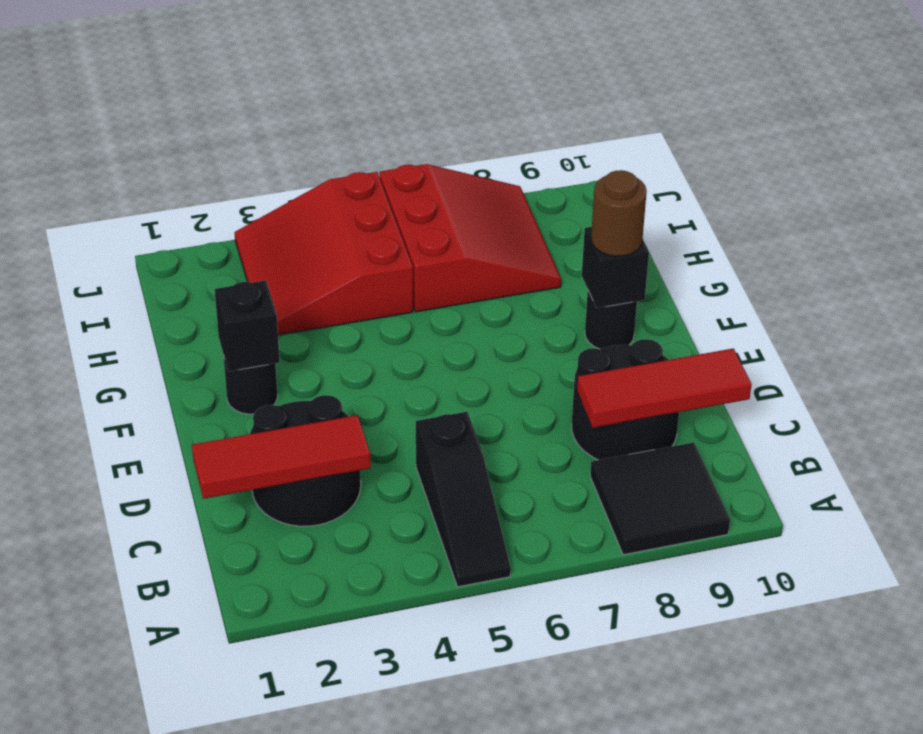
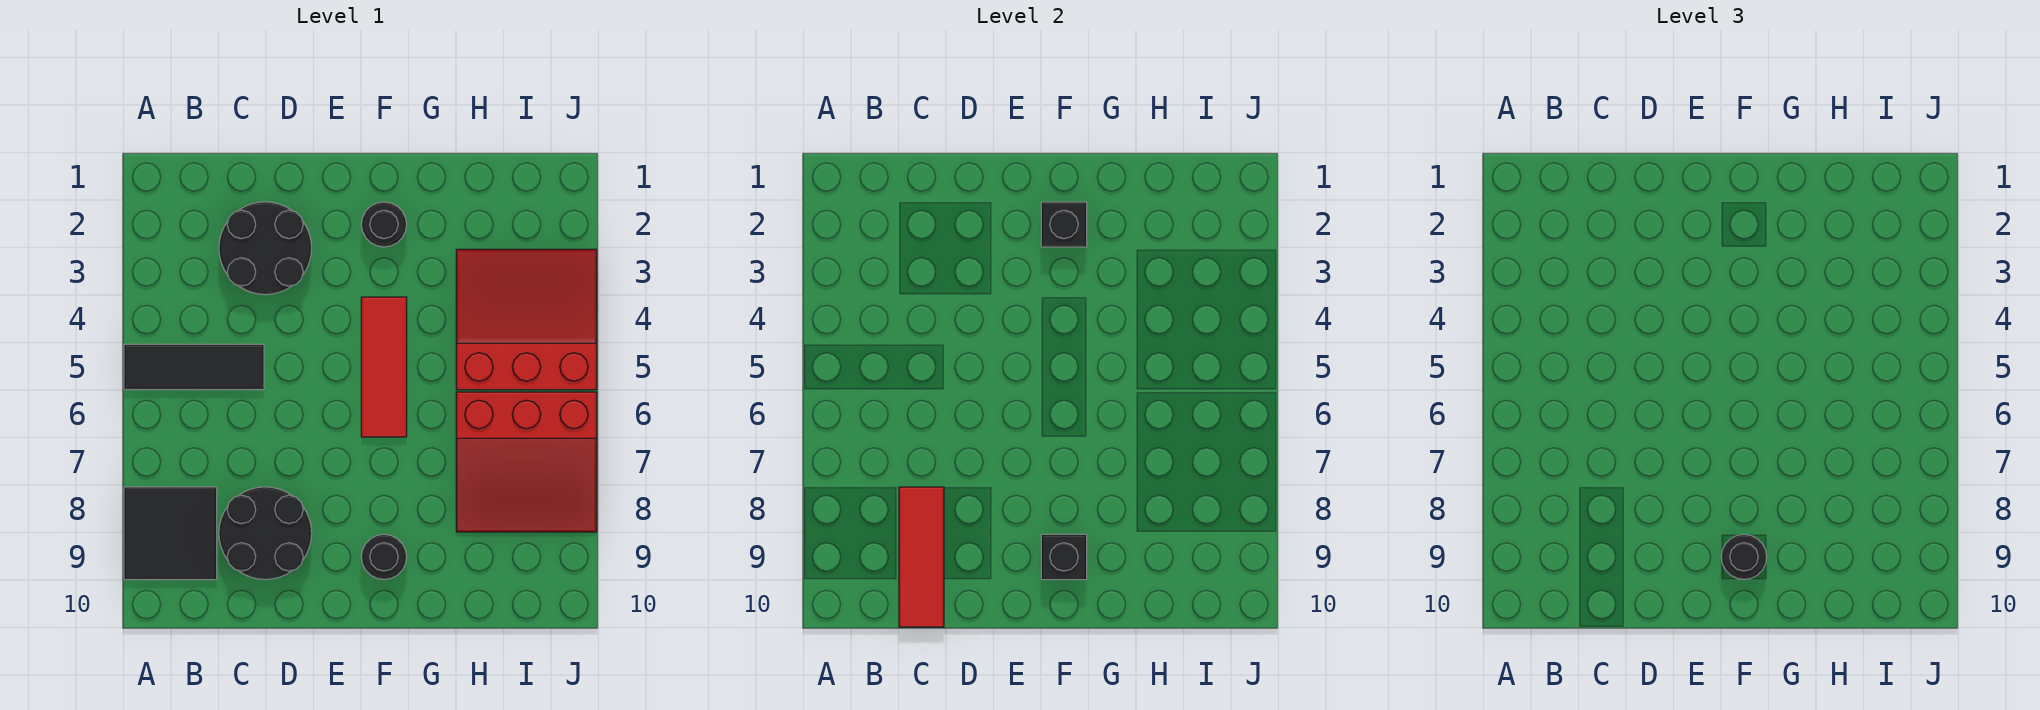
black 1x3 slope [416,412,511,587] -> black 1x3 tile [124,344,264,390]
red 1x3 tile [192,415,371,499] -> red 1x3 tile moved to [361,297,407,437]
brown 1x1 round brick [591,170,647,256] -> black 1x1 round brick [1721,534,1767,580]

